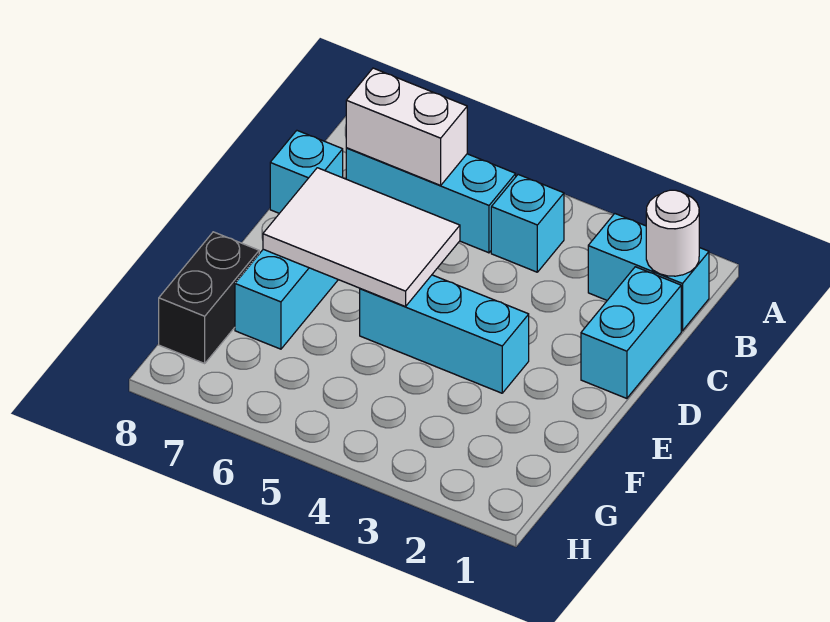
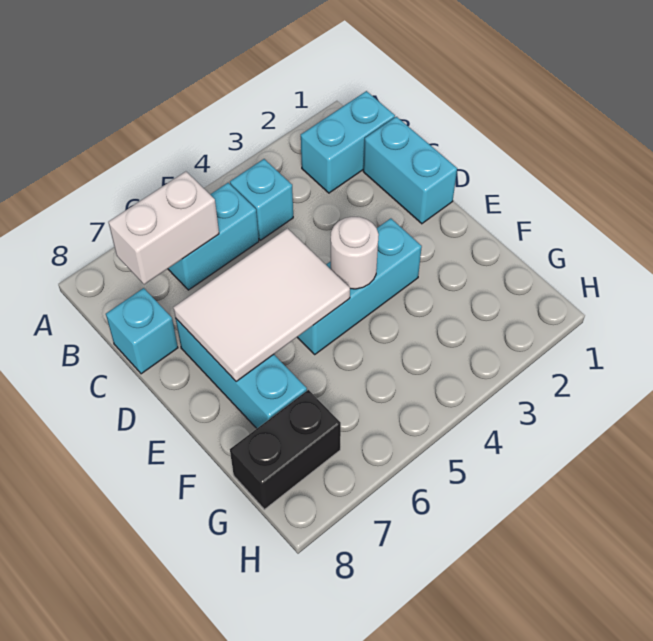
white 1x1 round brick [646,190,699,276] -> white 1x1 round brick moved to [331,217,379,289]
cyan 1x3 brick [346,148,516,253] -> cyan 1x2 brick [168,183,259,290]
black 1x2 brick [159,232,259,363] -> black 1x2 brick turned to [230,390,341,510]

